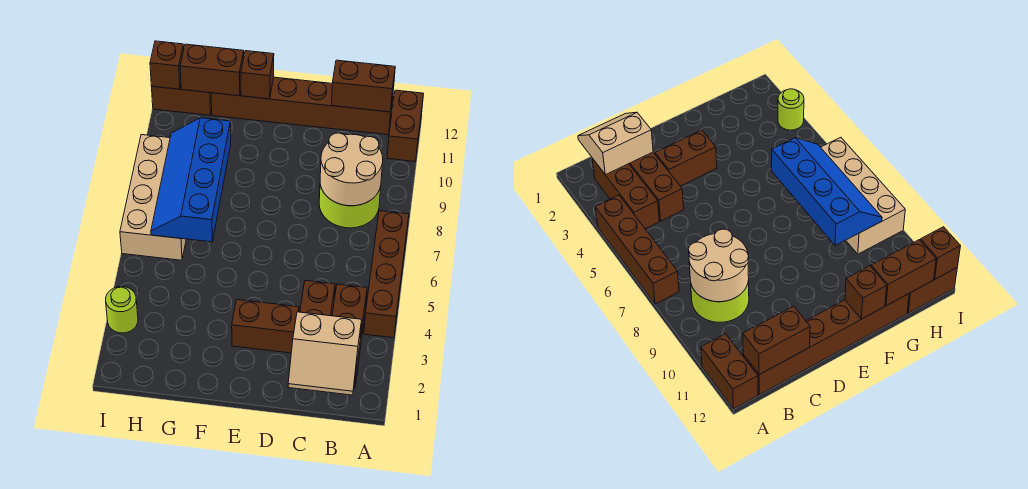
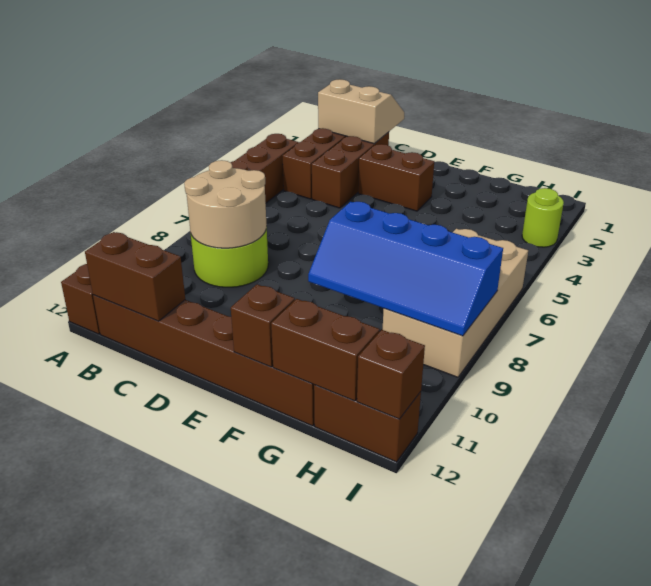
blue 2x4 slope [151,118,231,242] -> blue 2x4 slope turned to [308,202,503,336]

